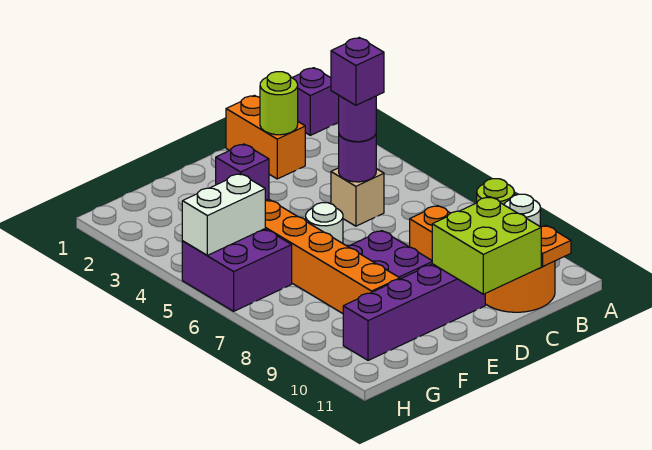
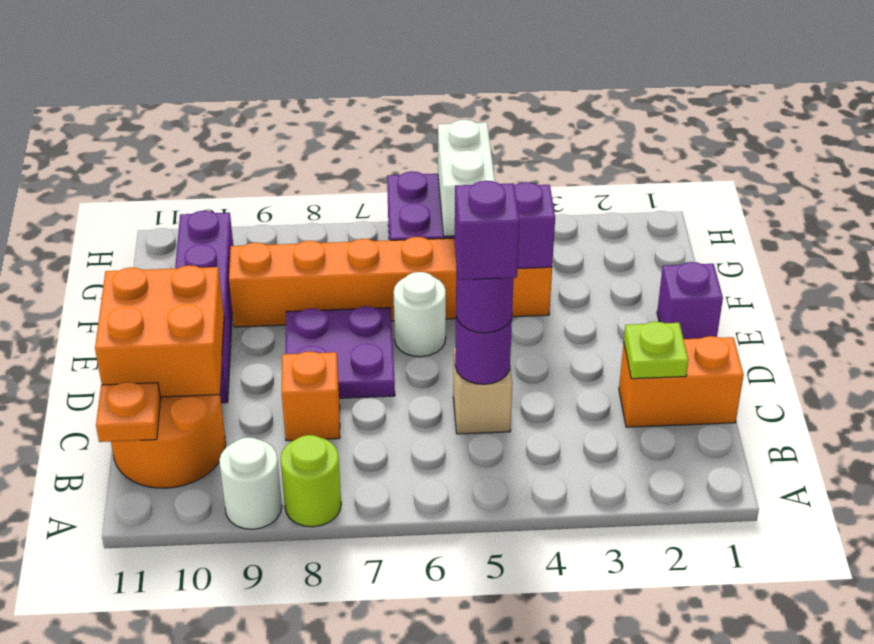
purple 1x1 brick [292,68,339,135] -> purple 1x1 brick moved to [657,262,723,339]
lime 1x1 round brick [260,72,298,135] -> lime 1x1 plate [624,322,688,379]
lime 2x2 brick [432,197,541,294] -> orange 2x2 brick [95,265,224,397]

